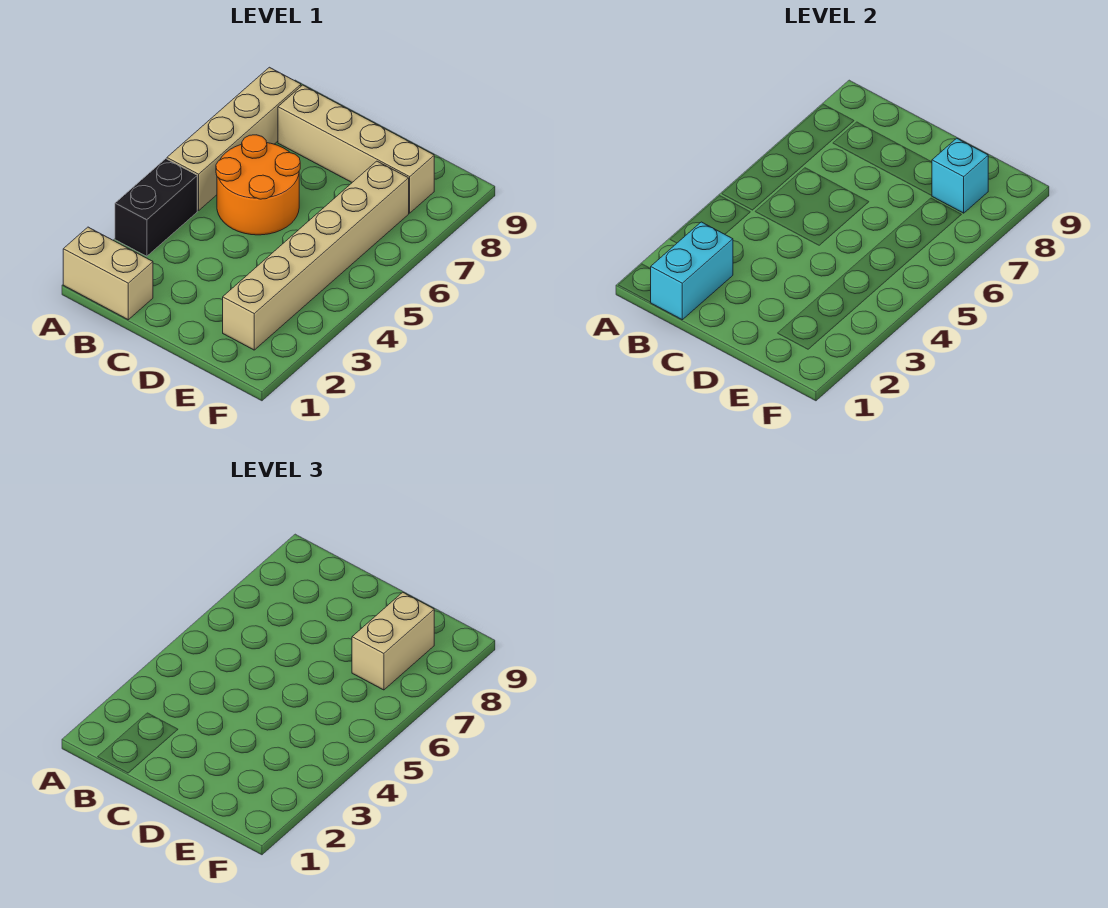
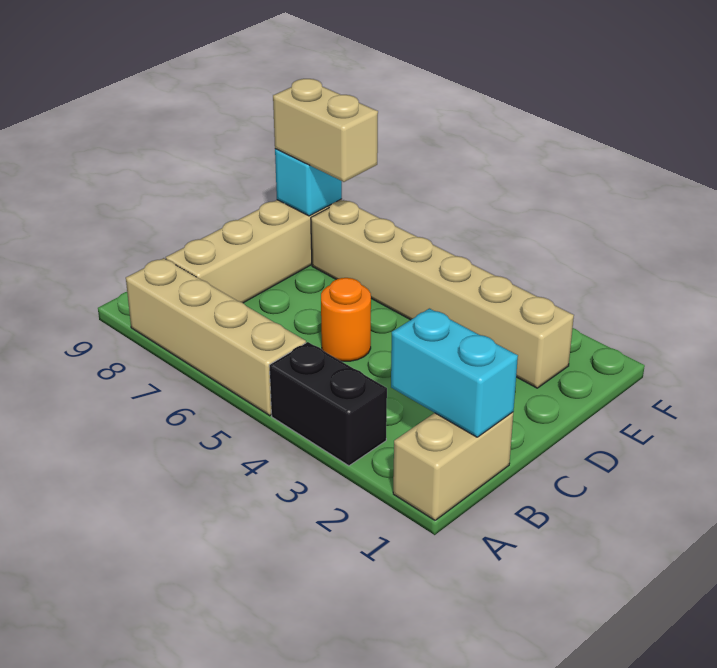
orange 2x2 round brick [216,135,300,235] -> orange 1x1 round brick [321,278,371,361]

